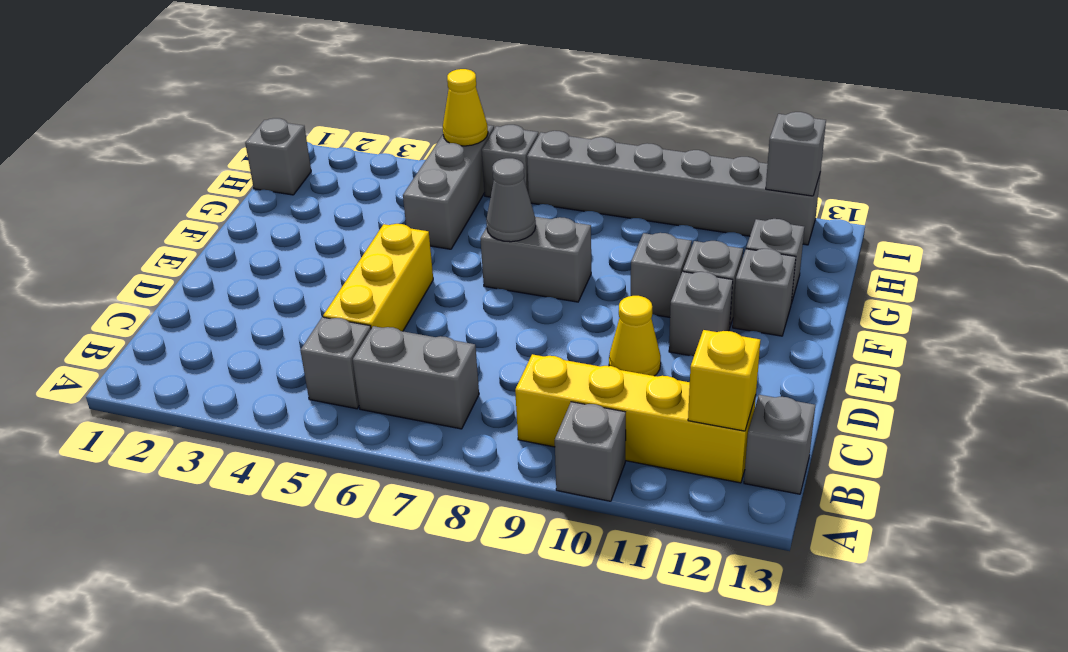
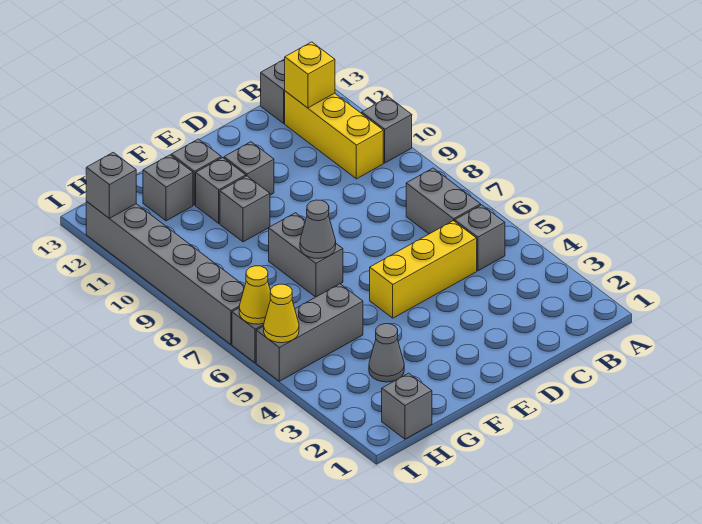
yellow 1x4 brick [515,354,756,483] -> yellow 1x3 brick [285,91,383,179]
yellow 1x1 cone [609,296,661,376] -> yellow 1x1 cone moved to [239,266,271,324]
none -> grey 1x1 cone [369,324,404,382]

